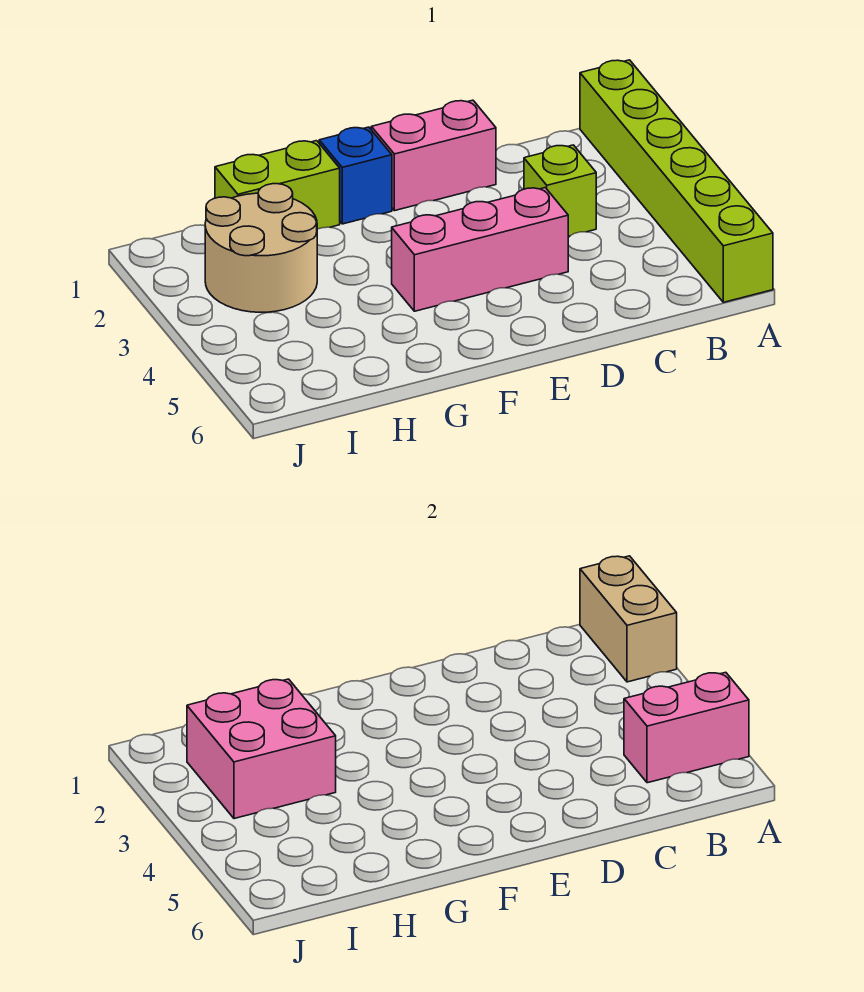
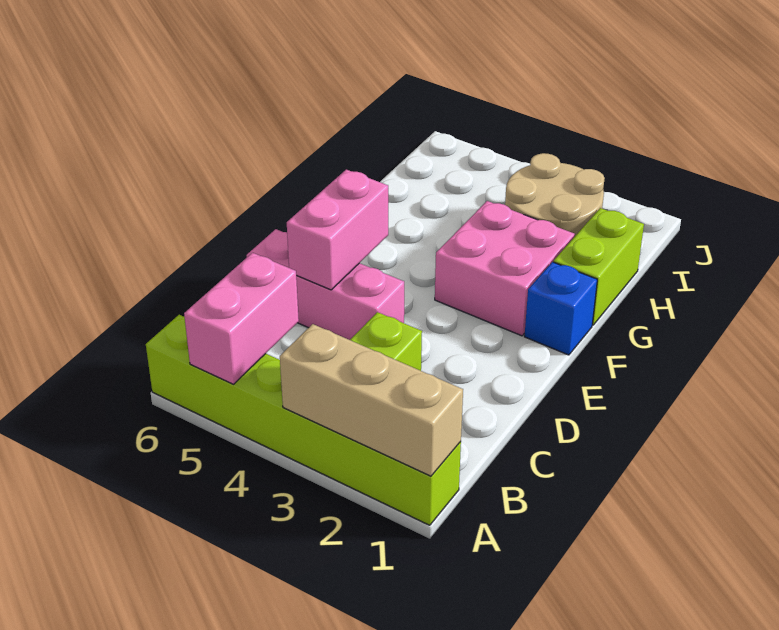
tan 1x2 brick [580,556,677,682] -> tan 1x3 brick [280,324,463,476]
pink 1x2 brick [371,100,496,211] -> pink 1x2 brick moved to [287,170,388,290]
pink 1x3 brick [392,188,568,311] -> pink 1x3 brick turned to [247,229,404,340]
pink 2x2 brick [187,679,336,819] -> pink 2x2 brick moved to [435,201,575,336]

